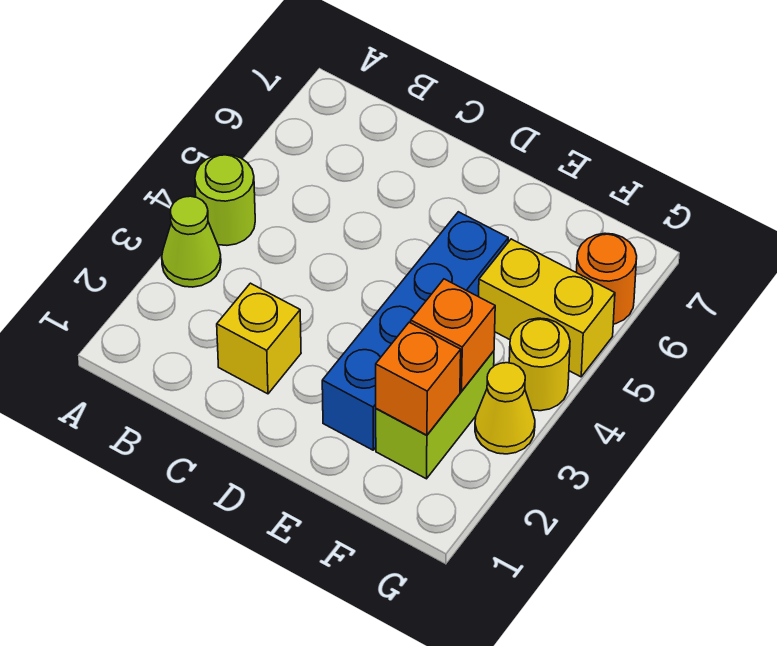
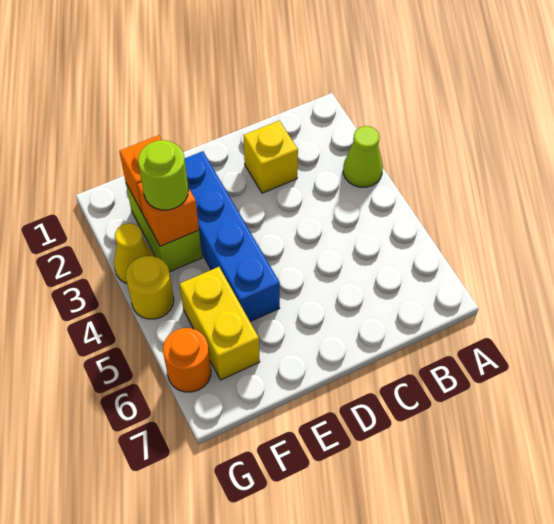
lime 1x1 round brick [195,154,255,245] -> lime 1x1 round brick moved to [138,140,188,210]
yellow 1x2 brick [479,239,615,377] -> yellow 1x2 brick turned to [180,267,260,380]

